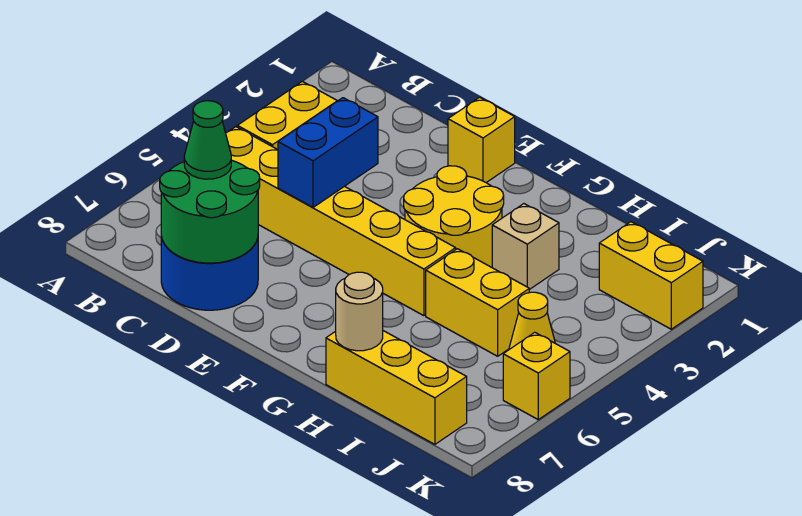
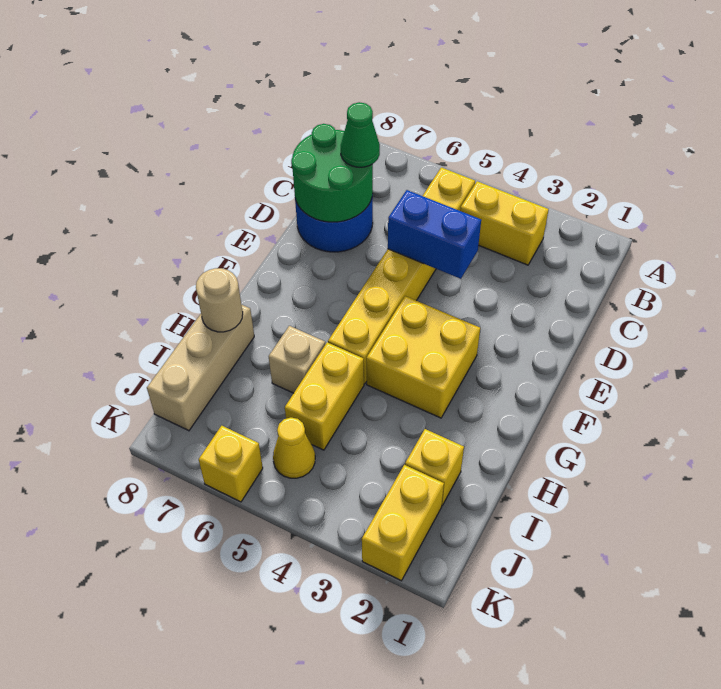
yellow 1x1 brick [448,97,515,182] -> yellow 1x1 brick moved to [405,429,464,505]
yellow 2x2 round brick [404,166,504,267] -> yellow 2x2 brick [366,296,480,418]
tan 1x1 brick [492,204,559,290] -> tan 1x1 brick moved to [269,326,325,393]
yellow 1x3 brick [326,331,467,444] -> tan 1x3 brick [147,305,254,431]

